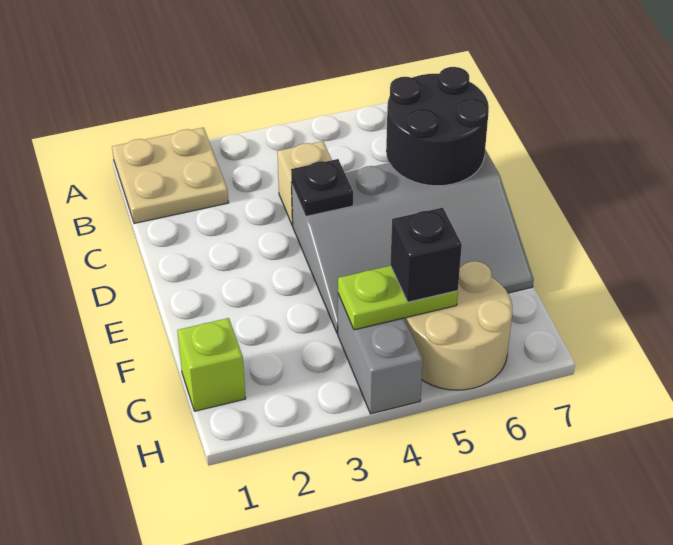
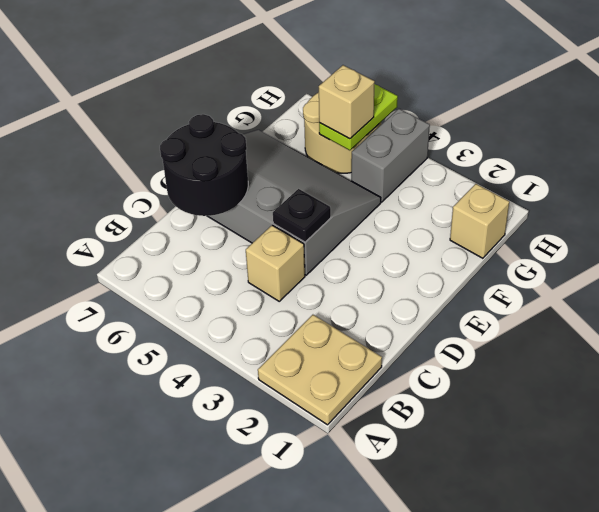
lime 1x1 brick [177,318,246,411] -> tan 1x1 brick [450,184,509,258]
lime 1x2 plate [338,266,458,330] -> lime 1x2 plate turned to [319,84,398,150]
black 1x1 brick [390,208,462,302] -> tan 1x1 brick [319,65,375,139]

